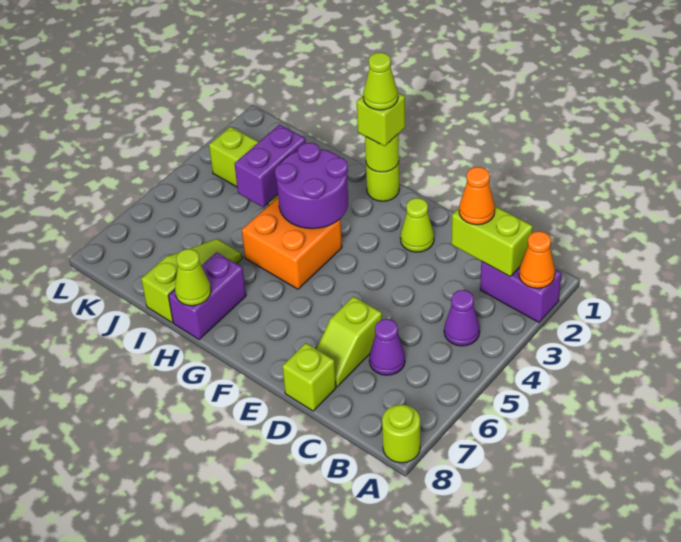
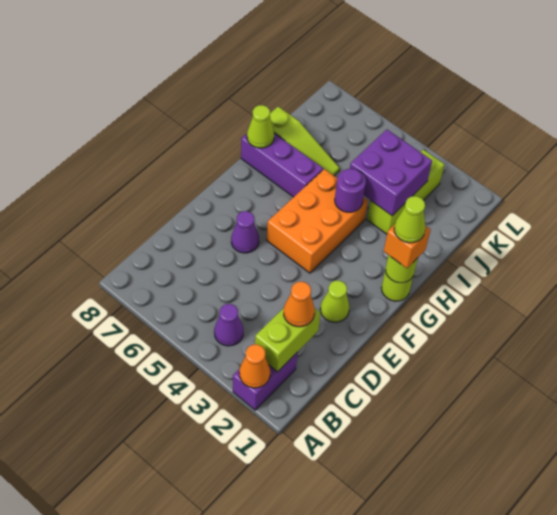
lime 1x1 round brick [382,404,420,463] -> none
purple 1x1 cone [369,319,405,375] -> purple 1x1 cone moved to [231,211,259,253]
lime 1x2 slope [316,296,382,387] -> none
lime 1x1 brick [282,343,336,411] -> none
lime 1x1 brick [357,93,405,146] -> orange 1x1 brick [384,224,431,268]
purple 2x2 round brick [275,143,348,229] -> purple 1x1 round brick [335,169,366,212]
orange 2x2 brick [242,197,342,289] -> orange 2x3 brick [267,169,368,273]
purple 1x2 brick [168,252,246,340] -> purple 1x3 brick [241,133,323,197]
purple 1x2 brick [235,124,306,207] -> purple 2x2 brick [350,130,432,216]

